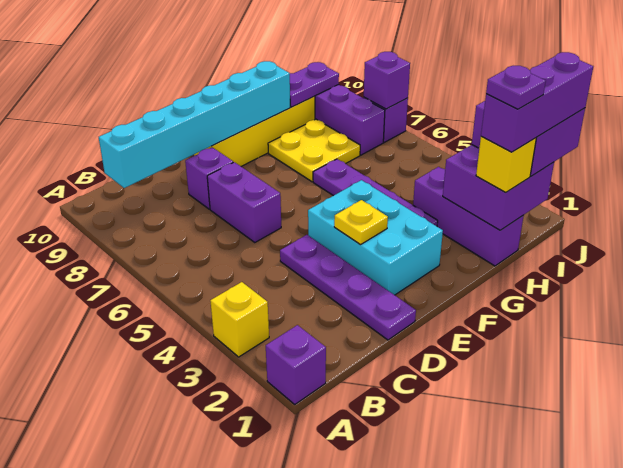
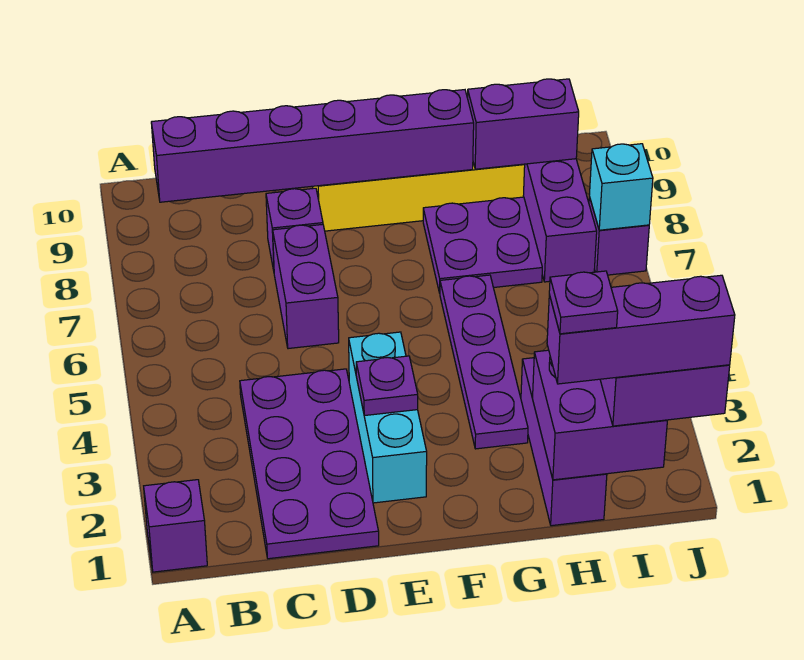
yellow 1x1 brick [210,282,269,357] -> none
cyan 1x6 brick [99,61,290,188] -> purple 1x6 brick [151,90,474,202]
purple 1x4 plate [280,235,416,340] -> purple 2x4 plate [240,369,379,559]
cyan 2x3 brick [308,180,443,295] -> cyan 1x3 brick [349,332,427,503]
yellow 1x1 plate [334,200,388,245] -> purple 1x1 plate [356,356,418,416]
yellow 2x2 plate [268,119,360,182] -> purple 2x2 plate [423,197,542,293]
yellow 1x1 brick [476,137,536,192] -> none
purple 1x2 plate [290,62,339,107] -> purple 1x2 brick [468,79,579,169]
purple 1x1 brick [364,52,410,109] -> cyan 1x1 brick [589,144,653,230]

